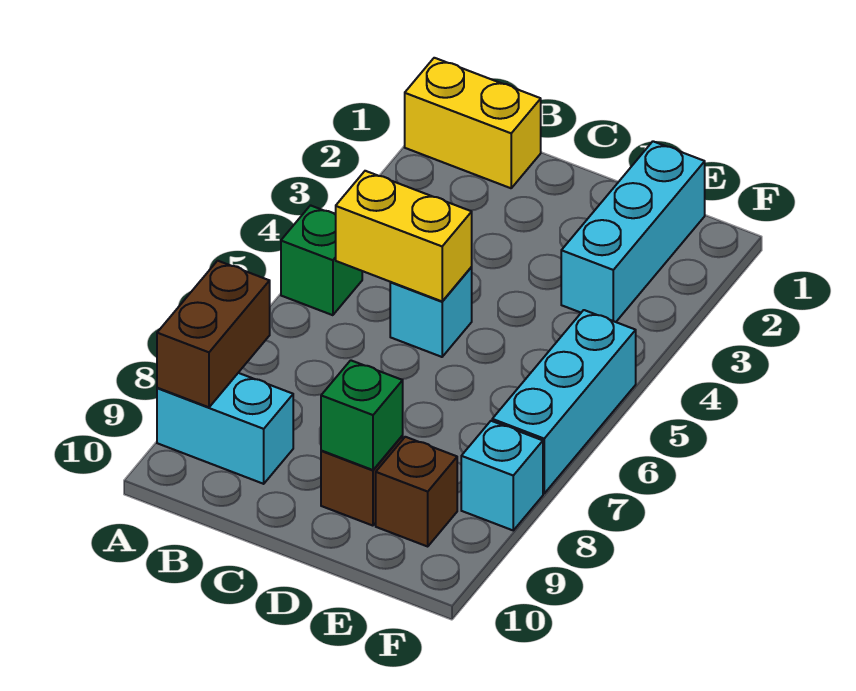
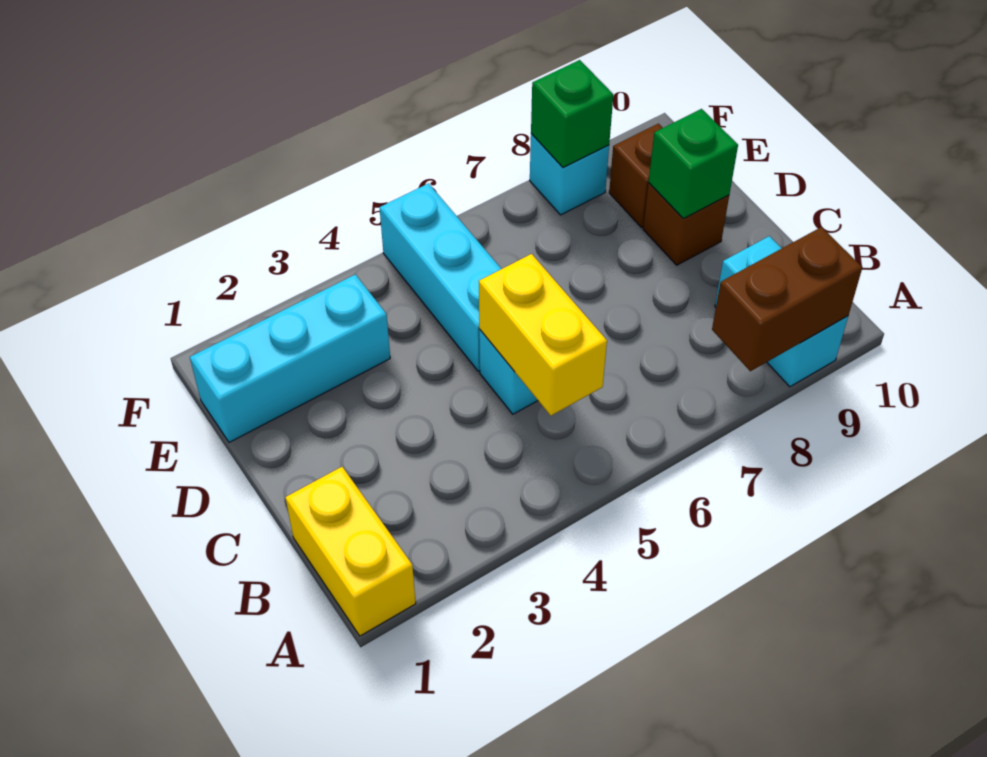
green 1x1 brick [281,205,362,315] -> green 1x1 brick moved to [531,60,613,168]
cyan 1x3 brick [492,310,636,493] -> cyan 1x3 brick turned to [380,183,501,371]

